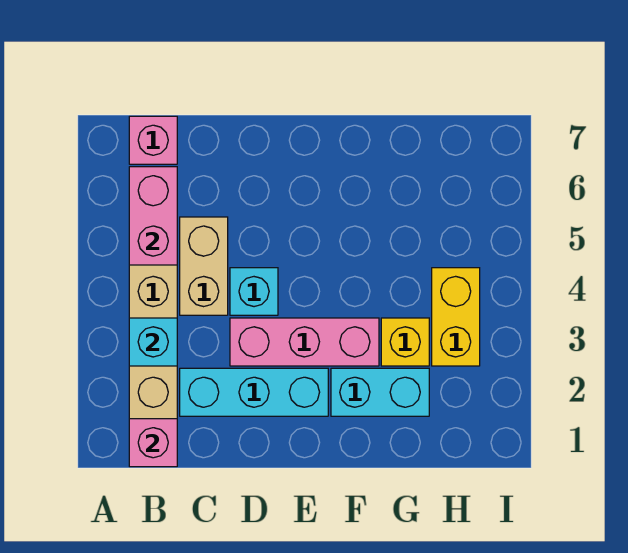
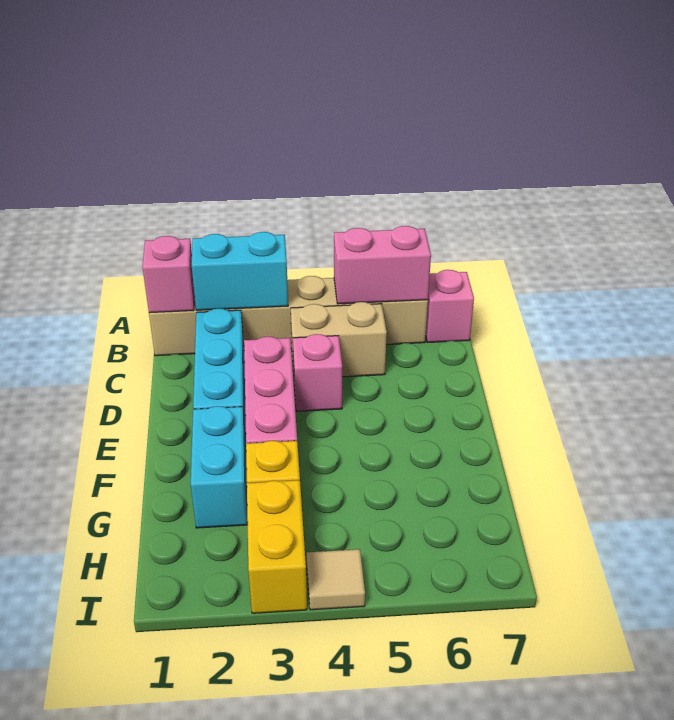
cyan 1x1 brick [129,318,177,366] -> cyan 1x2 brick [192,232,288,310]
cyan 1x1 brick [230,268,278,315] -> pink 1x1 brick [293,334,342,411]
yellow 1x2 brick [432,268,480,366] -> yellow 1x2 brick turned to [247,480,307,613]
none -> tan 1x1 tile [307,549,365,610]

